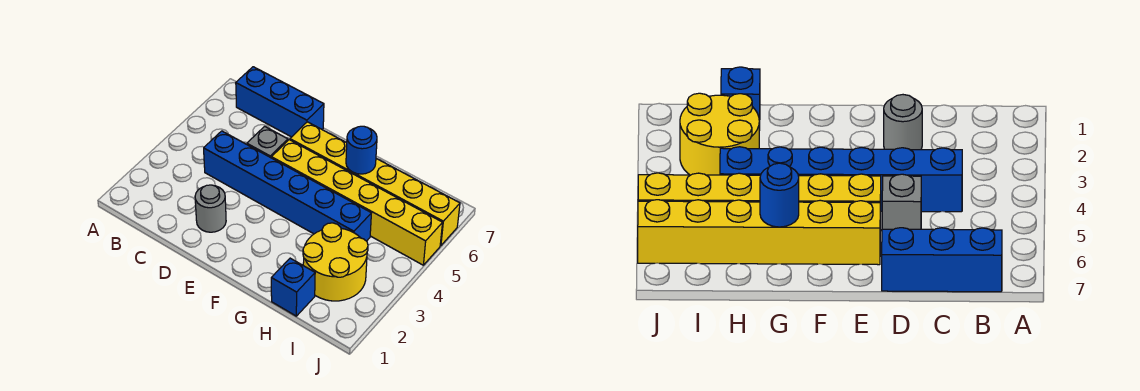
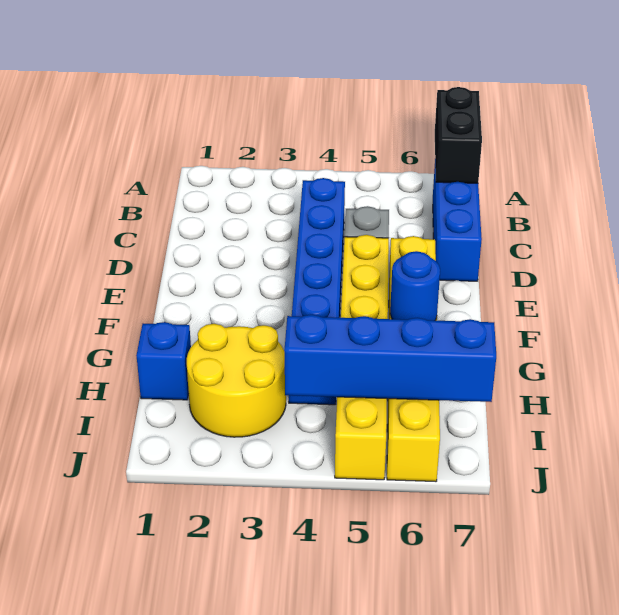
none -> black 1x2 brick [435,87,482,183]
grey 1x1 round brick [195,185,226,232] -> none
none -> blue 1x4 brick [284,315,496,402]

